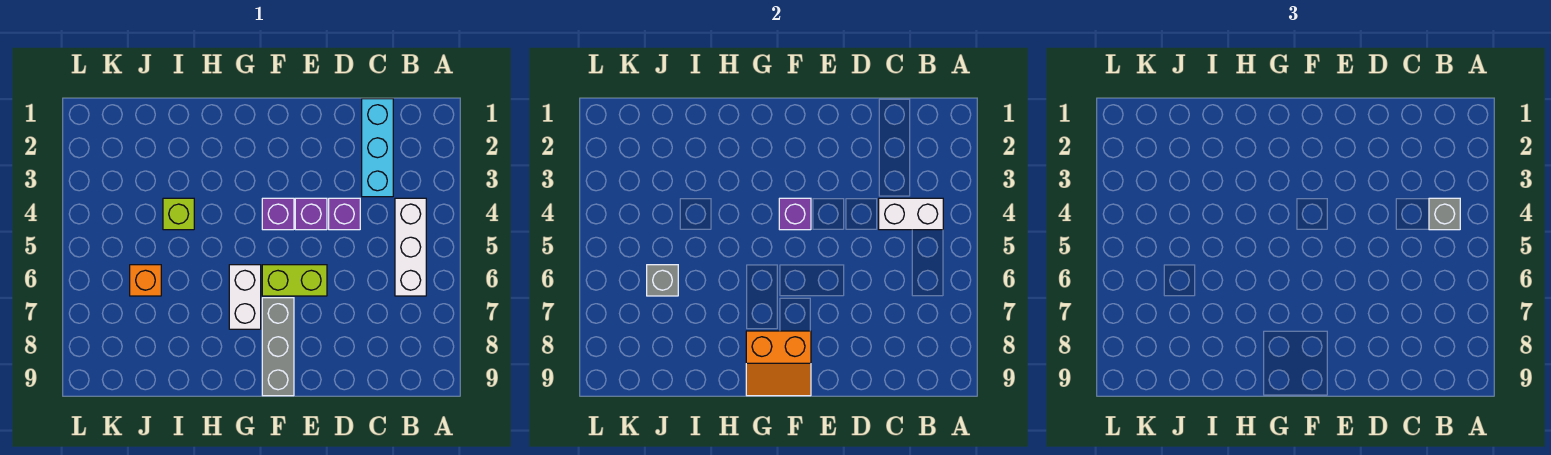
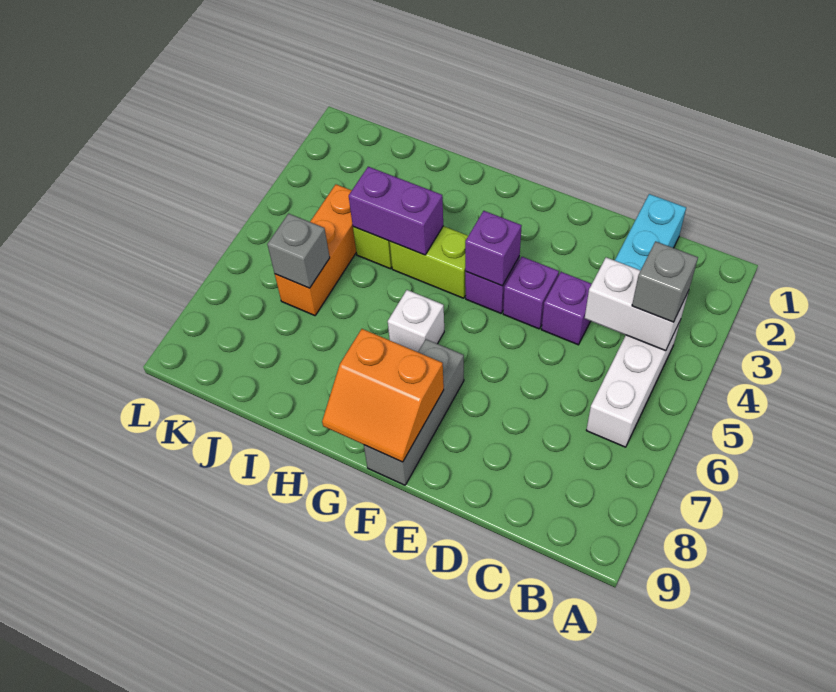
lime 1x2 brick [262,265,327,296] -> lime 1x2 brick moved to [390,226,468,298]
white 1x2 brick [229,265,261,329] -> white 1x1 brick [388,290,444,352]
none -> purple 1x2 brick [349,167,443,255]
orange 1x1 brick [130,265,161,296] -> orange 1x3 brick [275,184,356,316]

